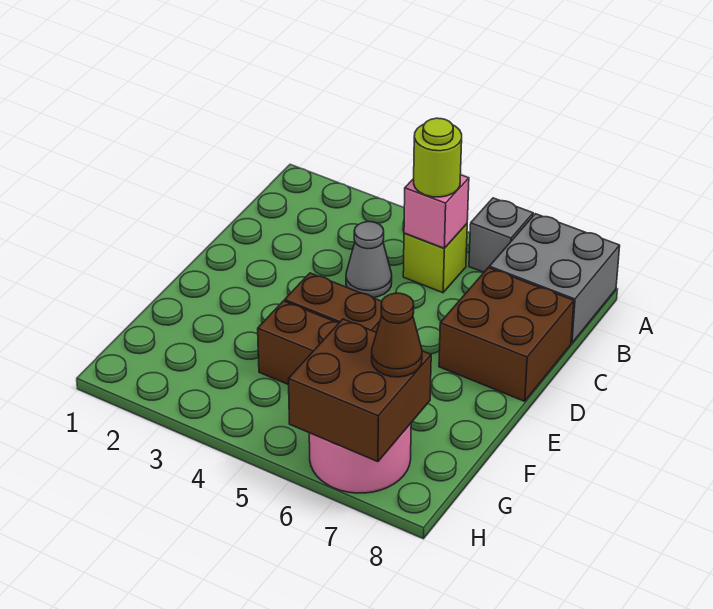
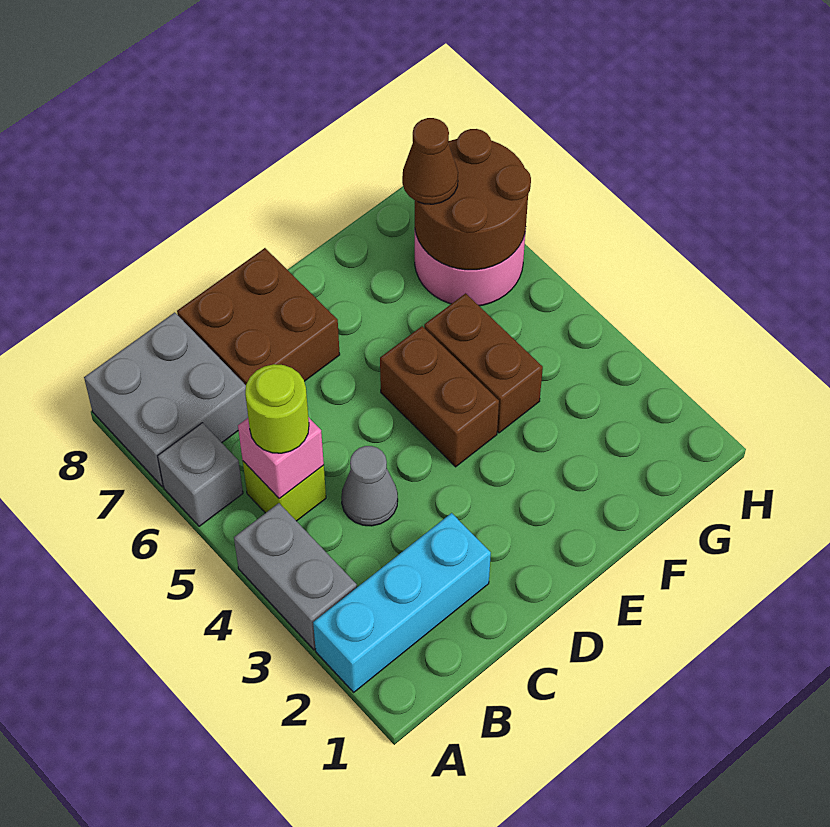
none -> cyan 1x3 brick [313,513,491,692]
none -> grey 1x2 brick [234,503,357,650]
brown 2x2 brick [289,319,431,462] -> brown 2x2 round brick [415,129,531,270]

